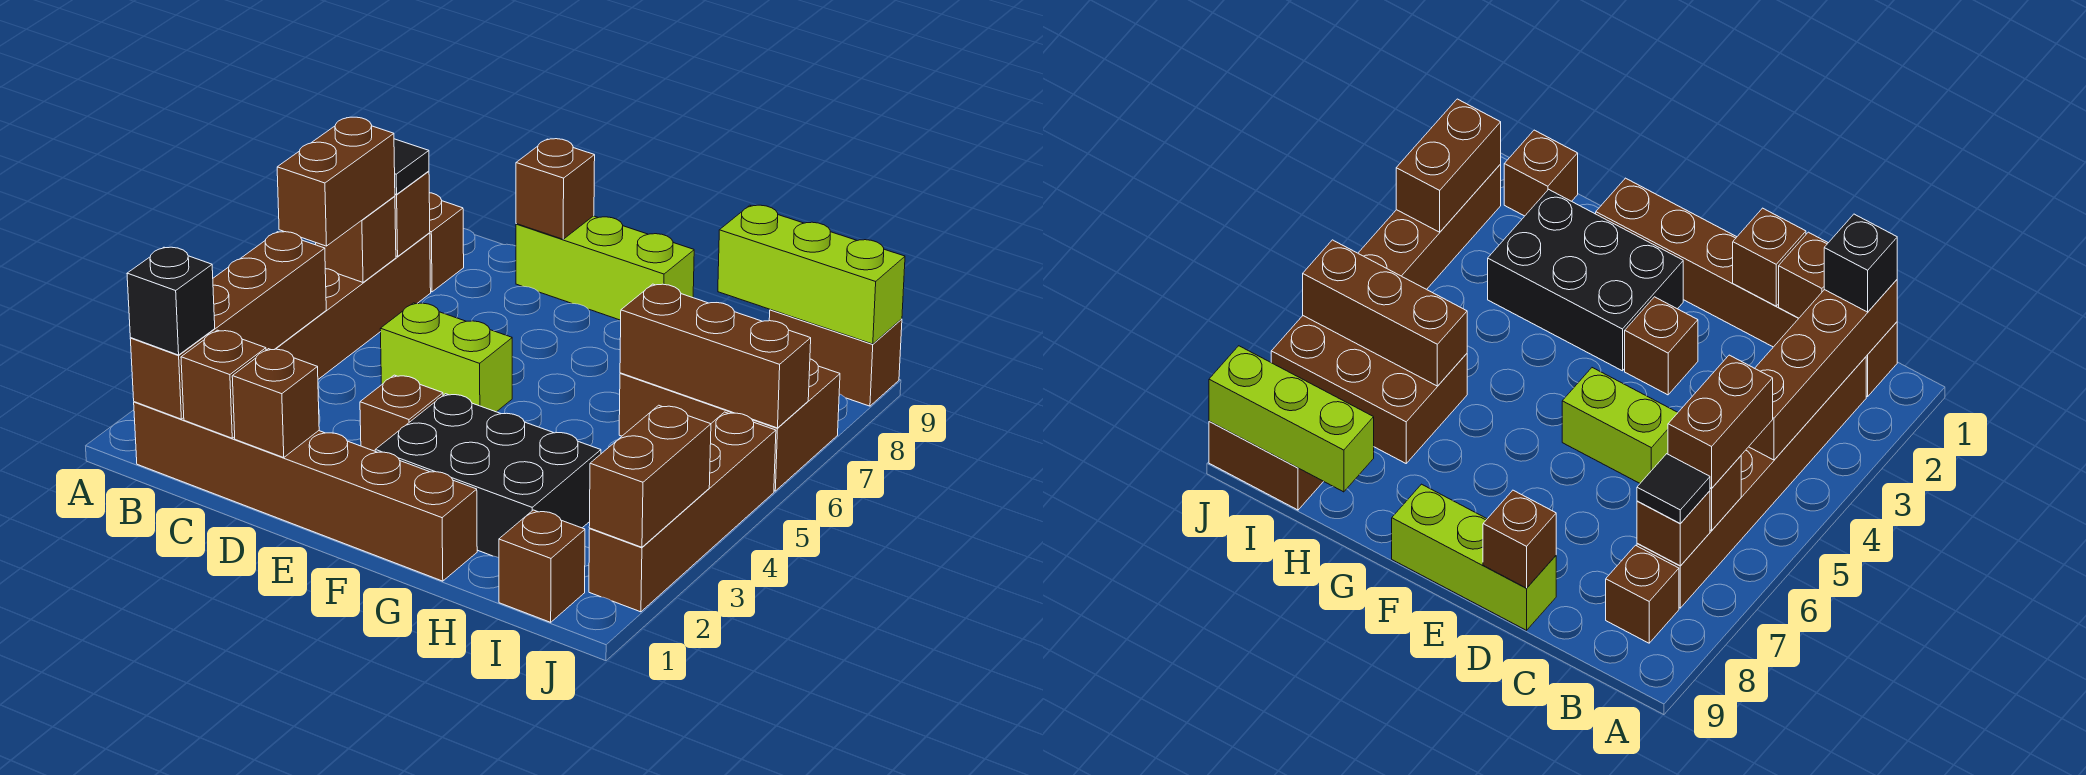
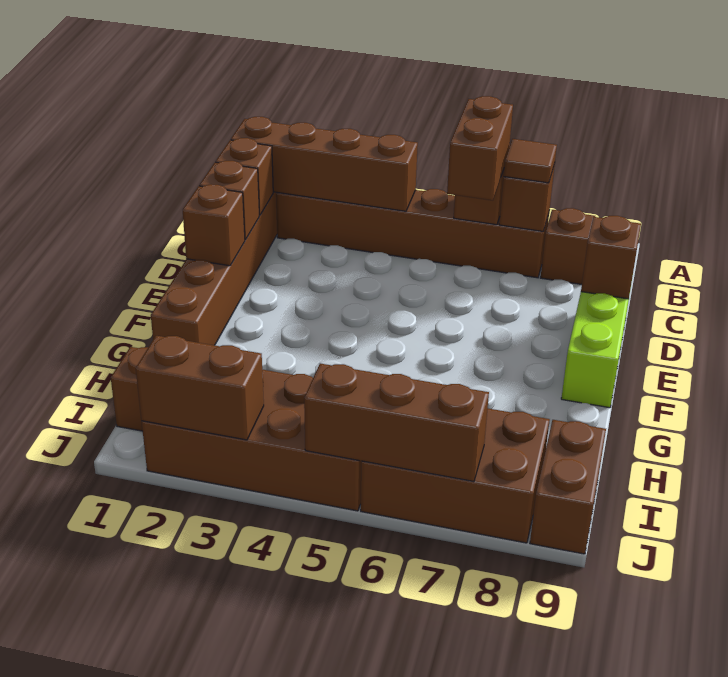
black 1x1 brick [127,247,215,355] -> none
brown 1x2 brick [277,117,395,246] -> brown 1x2 brick turned to [447,96,513,200]
black 1x1 tile [394,139,429,194] -> brown 1x1 tile [504,139,557,183]
lime 1x2 brick [380,303,512,412] -> none
brown 1x1 brick [360,375,443,451] -> brown 1x1 brick moved to [183,184,245,266]
black 2x3 brick [375,394,601,558] -> none
brown 2x3 brick [619,359,840,491] -> brown 2x3 brick turned to [361,408,550,543]
brown 1x3 brick [620,284,811,428] -> brown 1x3 brick turned to [304,363,489,481]
lime 1x3 brick [718,205,905,344] -> none
brown 1x4 brick [589,412,776,612] -> brown 2x4 brick [142,370,362,511]

